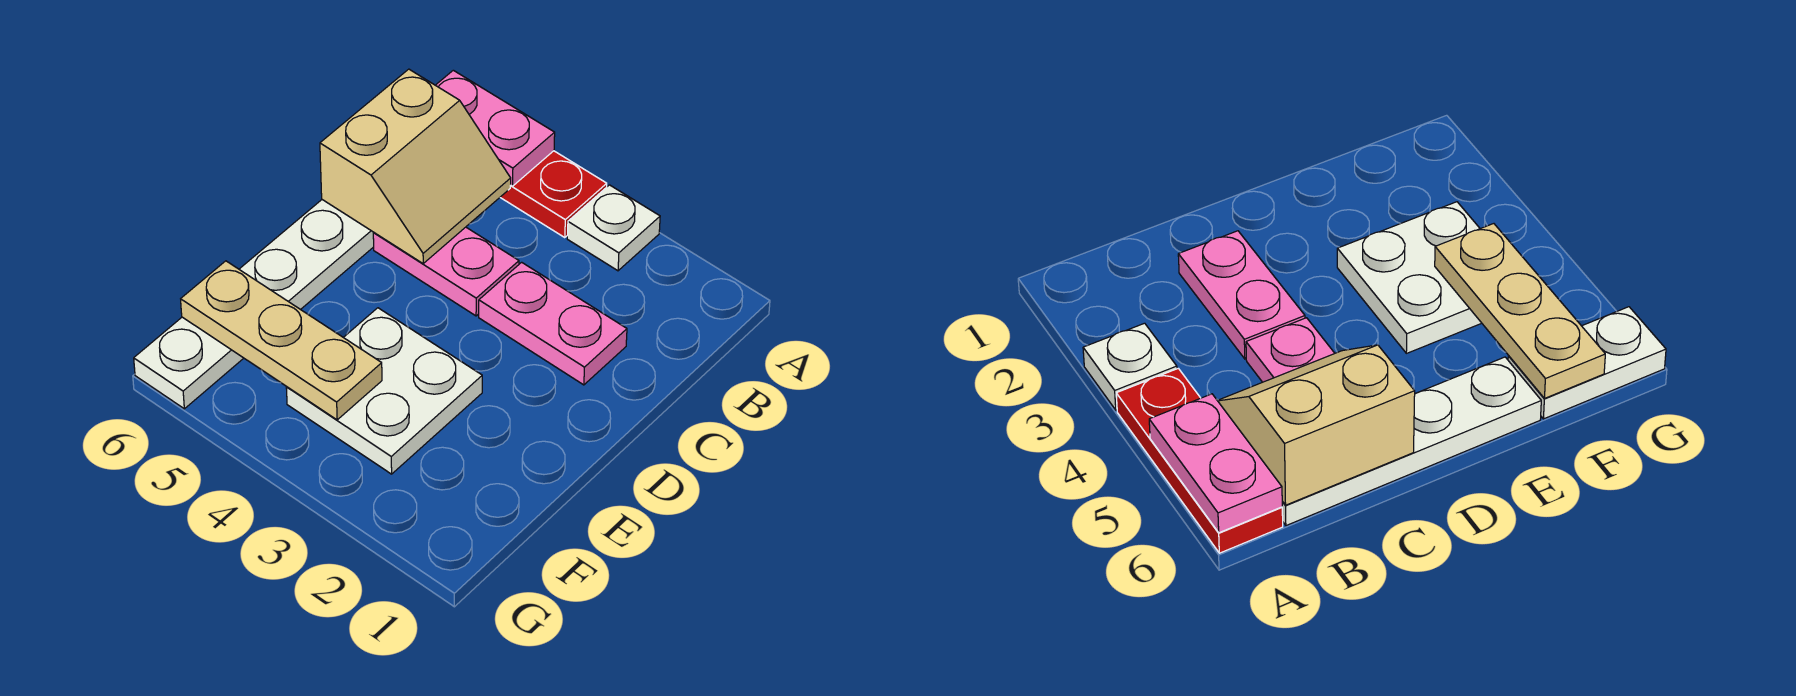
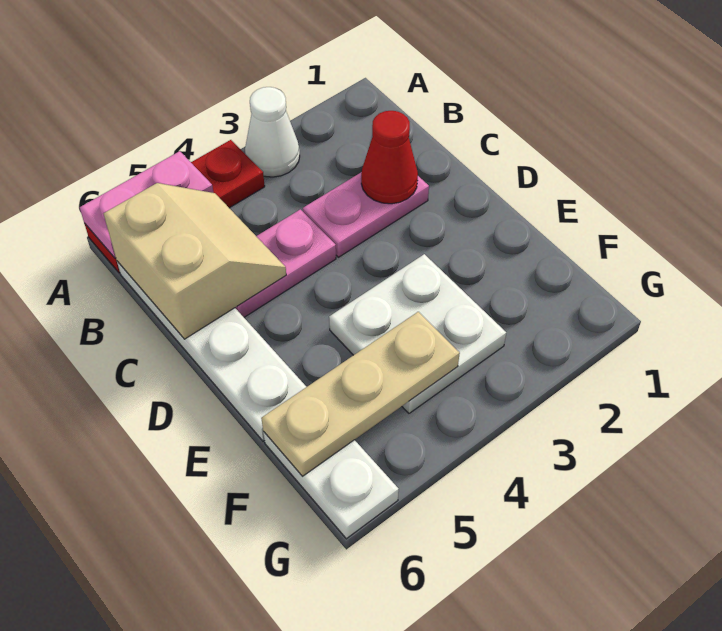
white 1x1 plate [567,185,660,271] -> white 1x1 cone [245,87,300,177]
none -> red 1x1 cone [361,111,418,204]

